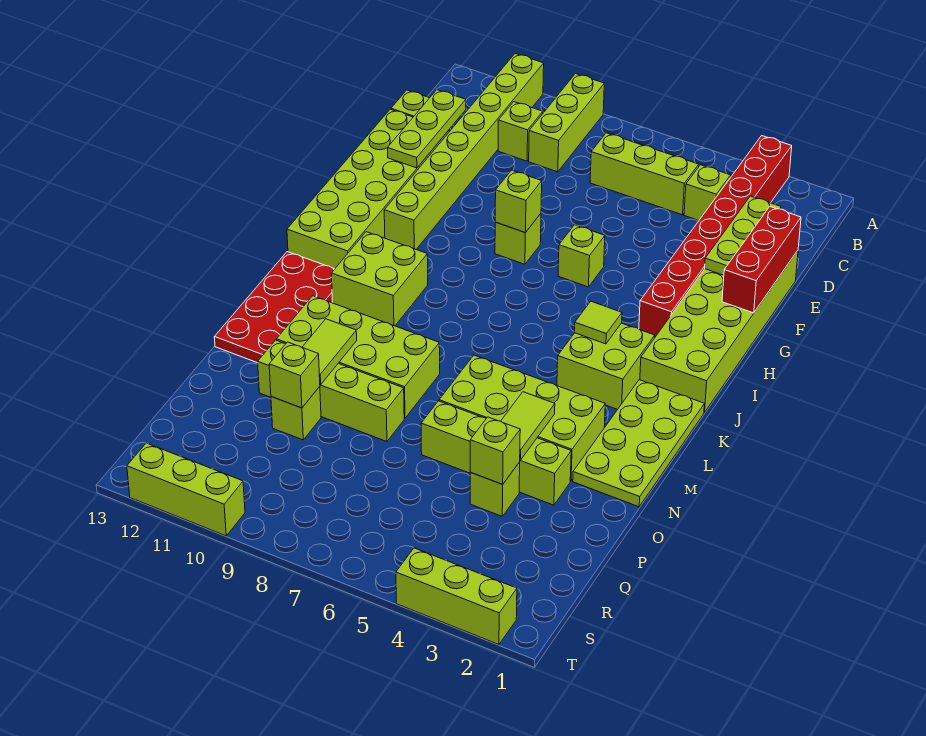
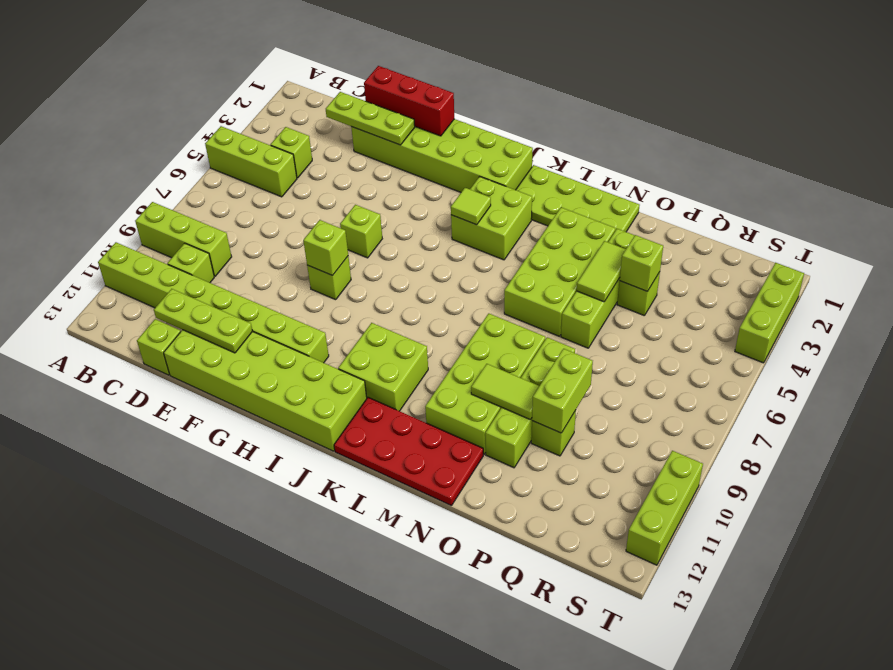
red 1x8 brick [639,136,792,337] -> none
lime 1x3 brick [590,133,699,215] -> lime 1x3 brick turned to [205,126,297,197]
lime 1x2 tile [501,392,555,460] -> lime 1x2 tile turned to [577,241,626,302]
lime 1x1 brick [269,342,320,408] -> lime 1x2 brick [532,349,593,433]

